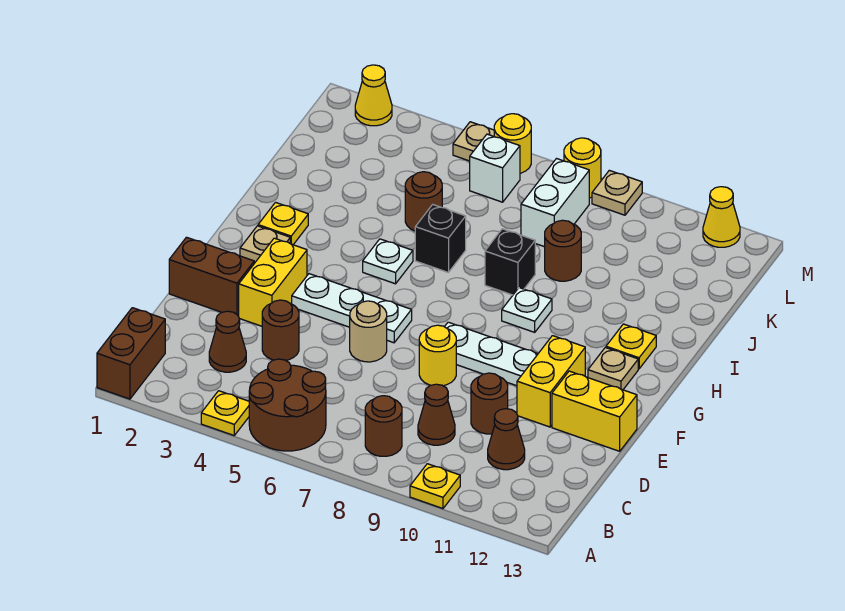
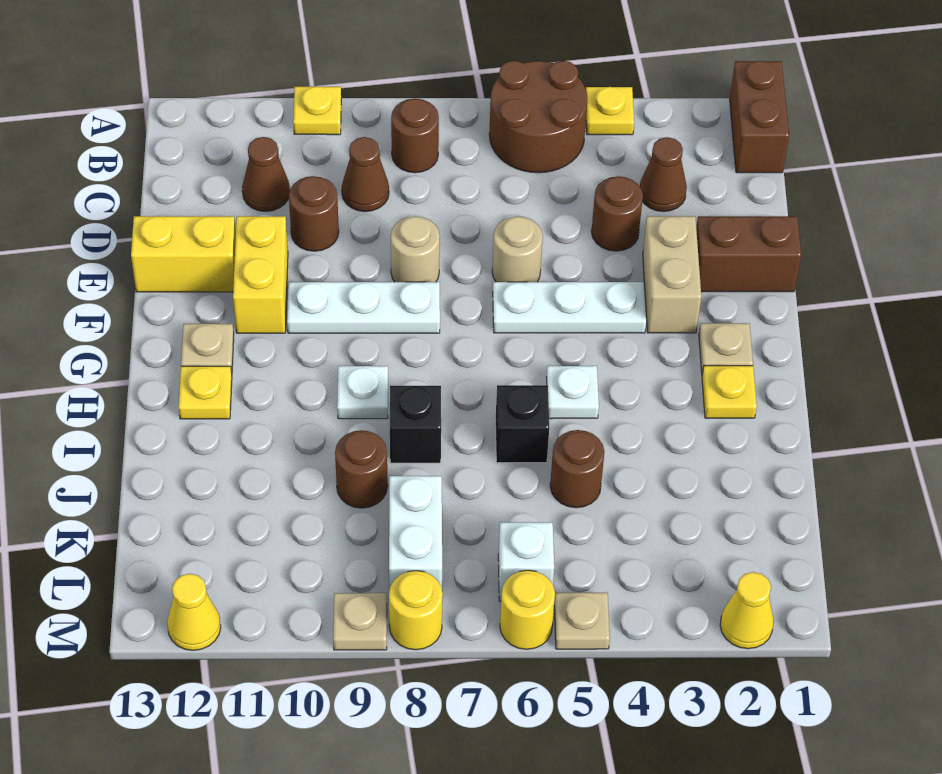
yellow 1x2 brick [239,238,307,326] -> tan 1x2 brick [643,216,701,333]
yellow 1x1 round brick [419,325,456,386] -> tan 1x1 round brick [391,216,440,282]

